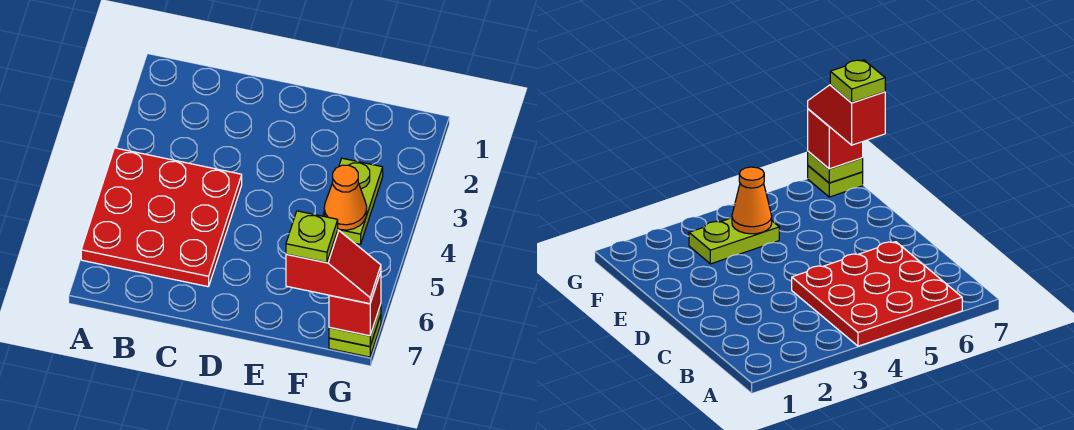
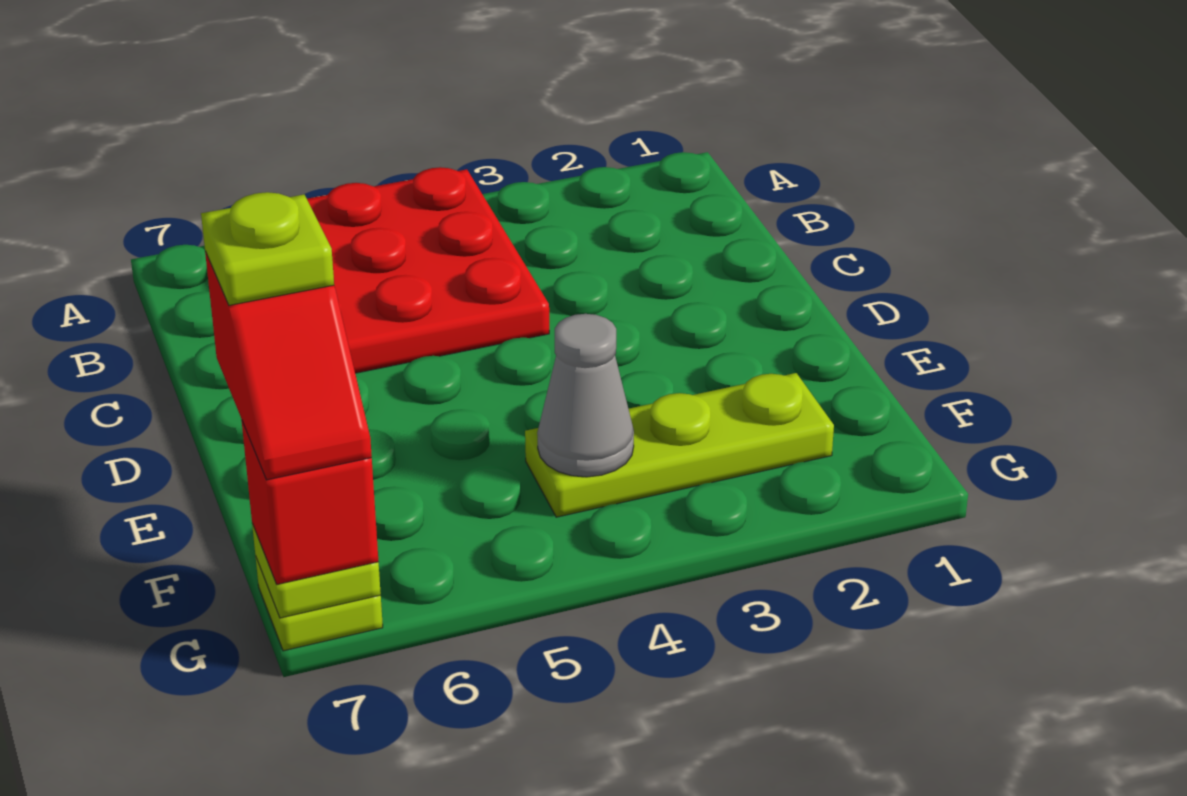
lime 1x2 plate [323,158,383,244] -> lime 1x3 plate [525,373,834,517]
orange 1x1 cone [324,165,367,230] -> grey 1x1 cone [537,314,634,477]

